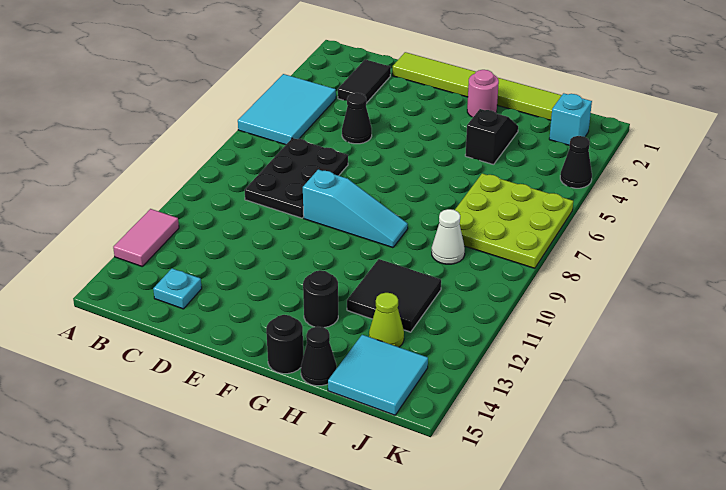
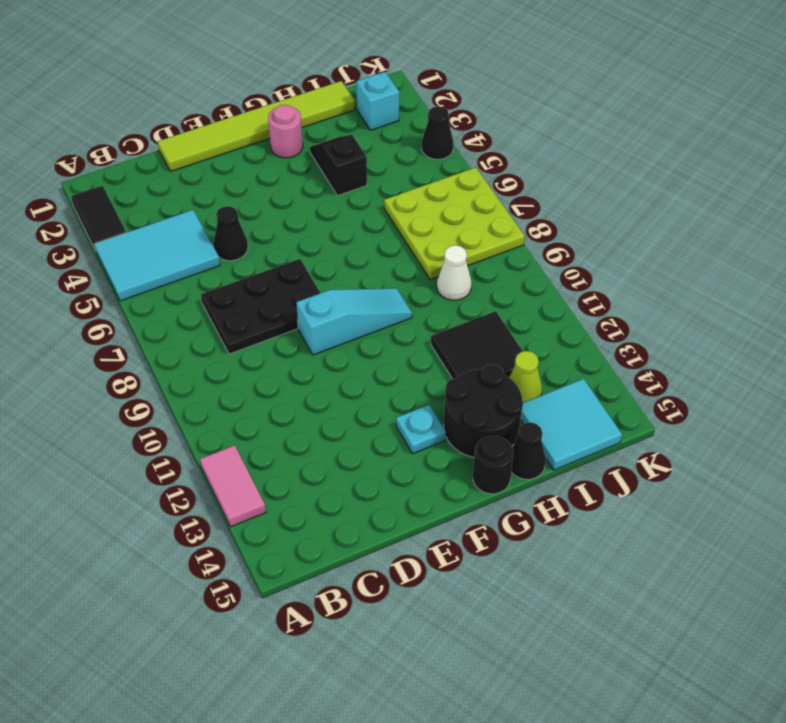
cyan 2x3 tile [238,74,336,145] -> cyan 2x3 tile turned to [95,210,220,301]
black 1x2 tile [338,59,391,103] -> black 1x2 tile moved to [71,186,126,251]
black 2x3 plate [245,138,348,218] -> black 2x3 plate turned to [201,259,320,354]
cyan 1x1 plate [153,269,202,309] -> cyan 1x1 plate moved to [396,405,446,454]
black 1x1 round brick [303,270,338,327] -> black 2x2 round brick [444,364,523,457]

